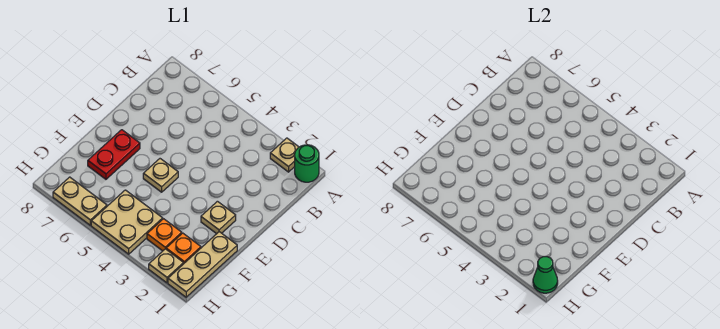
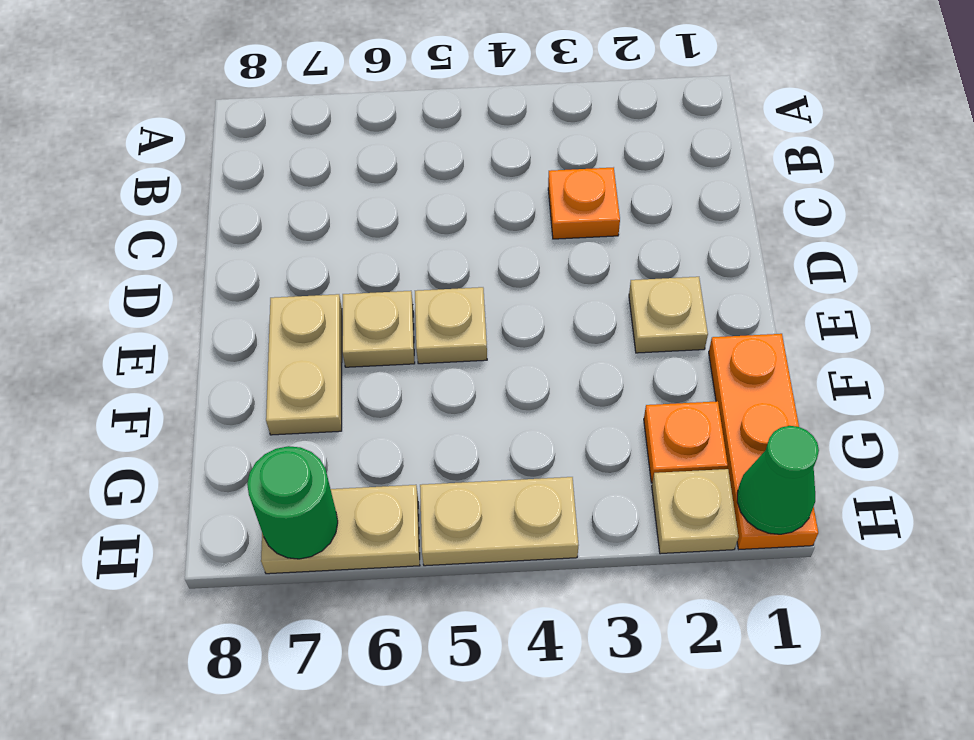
green 1x1 round brick [295,145,319,182] -> green 1x1 round brick moved to [247,446,338,559]
tan 1x1 plate [270,138,299,172] -> tan 1x1 plate moved to [342,291,415,367]
red 1x2 plate [88,130,140,179] -> tan 1x2 plate [266,294,342,435]
tan 1x3 plate [168,232,237,297] -> orange 1x3 plate [709,334,818,549]
orange 1x1 plate [147,219,182,251] -> orange 1x1 plate moved to [548,167,620,239]
tan 2x2 plate [91,190,163,254] -> tan 1x2 plate [420,477,579,566]

